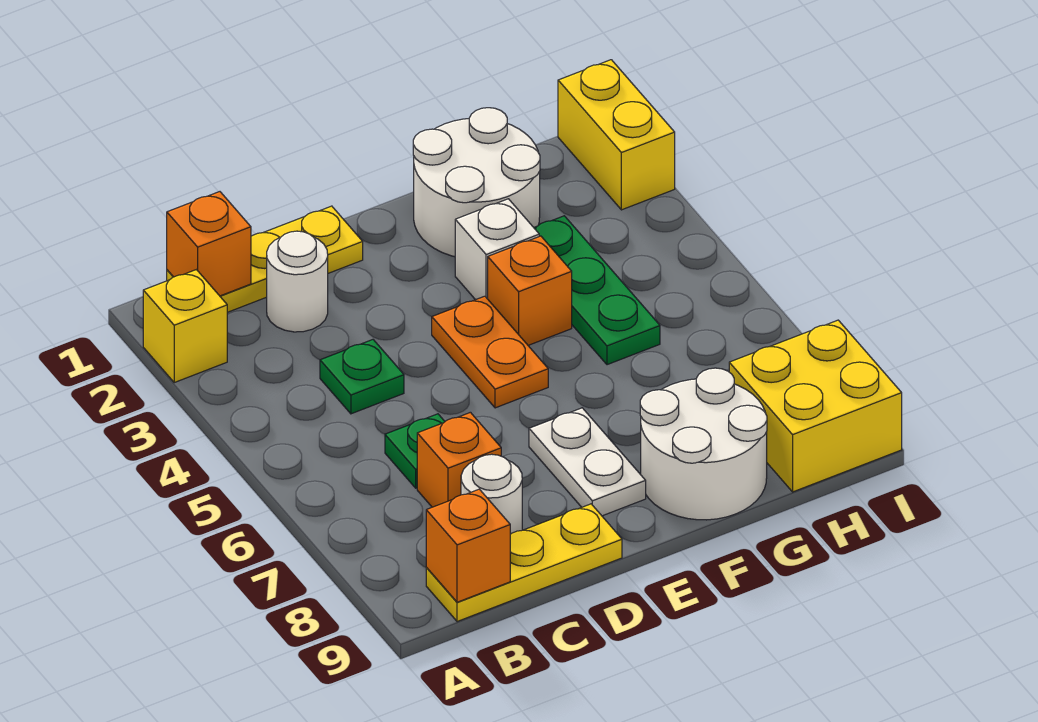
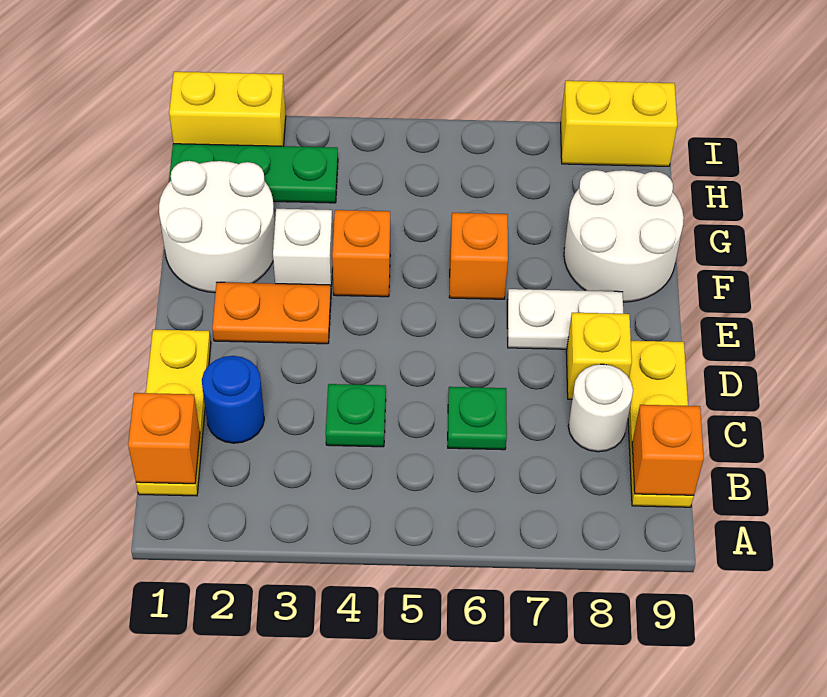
yellow 1x1 brick [143,270,227,382] -> yellow 1x1 brick moved to [566,313,632,399]
white 1x1 round brick [267,231,328,332] -> blue 1x1 round brick [202,356,264,443]
orange 1x1 brick [417,412,501,507] -> orange 1x1 brick moved to [449,213,508,299]
orange 1x2 plate [432,296,548,408] -> orange 1x2 plate moved to [212,282,331,344]
green 1x3 plate [534,216,660,365] -> green 1x3 plate moved to [169,144,338,203]
yellow 2x2 brick [729,320,902,492] -> yellow 1x2 brick [561,81,677,166]

